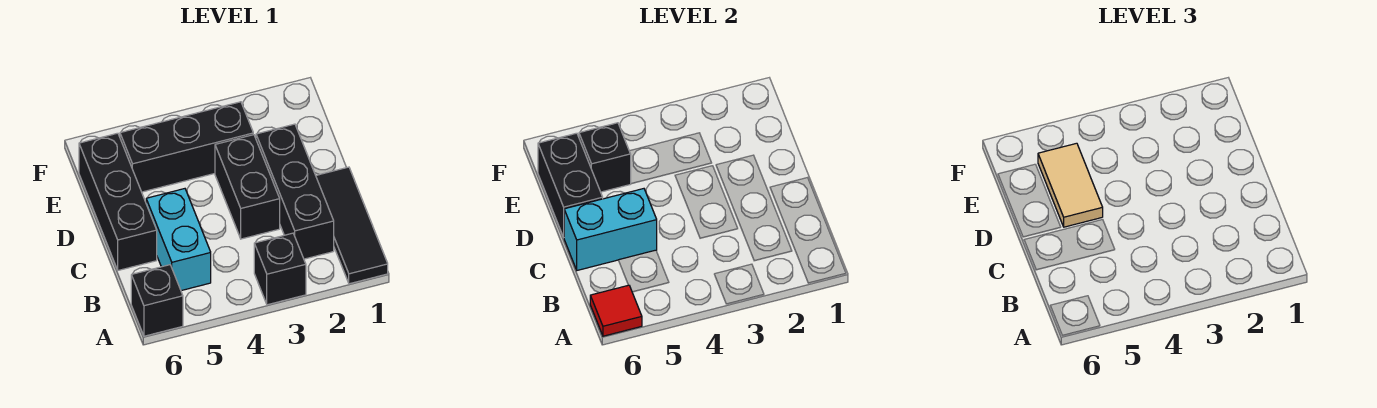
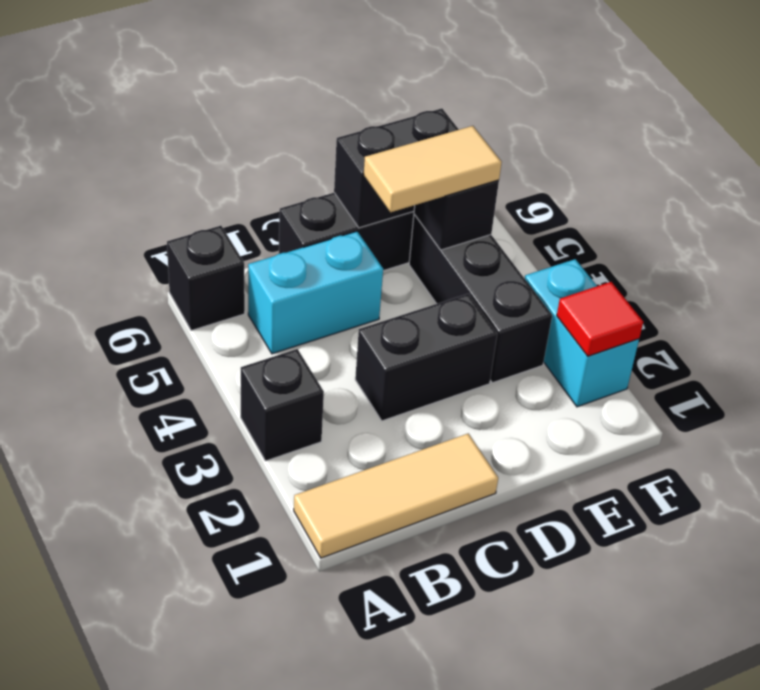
black 1x3 tile [316,167,388,284] -> tan 1x3 tile [294,434,498,558]
red 1x1 tile [590,285,642,336] -> red 1x1 tile moved to [557,282,643,356]
black 1x3 brick [256,124,334,259] -> none
cyan 1x2 brick [564,189,657,270] -> cyan 1x2 brick moved to [525,259,639,407]

